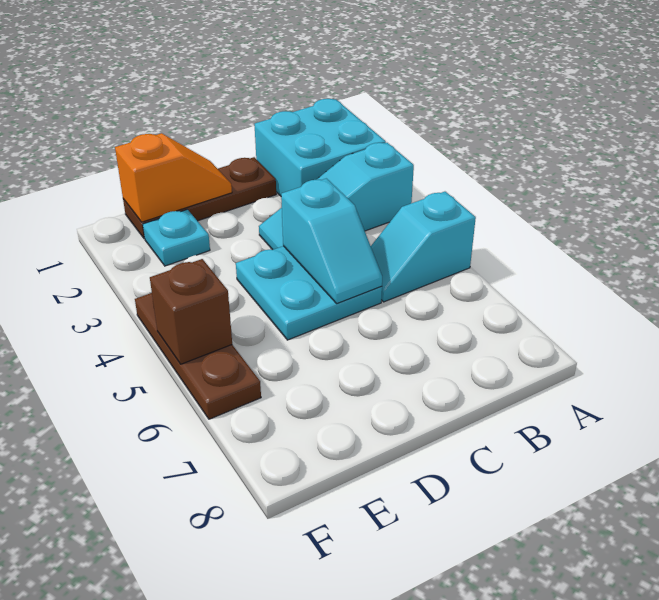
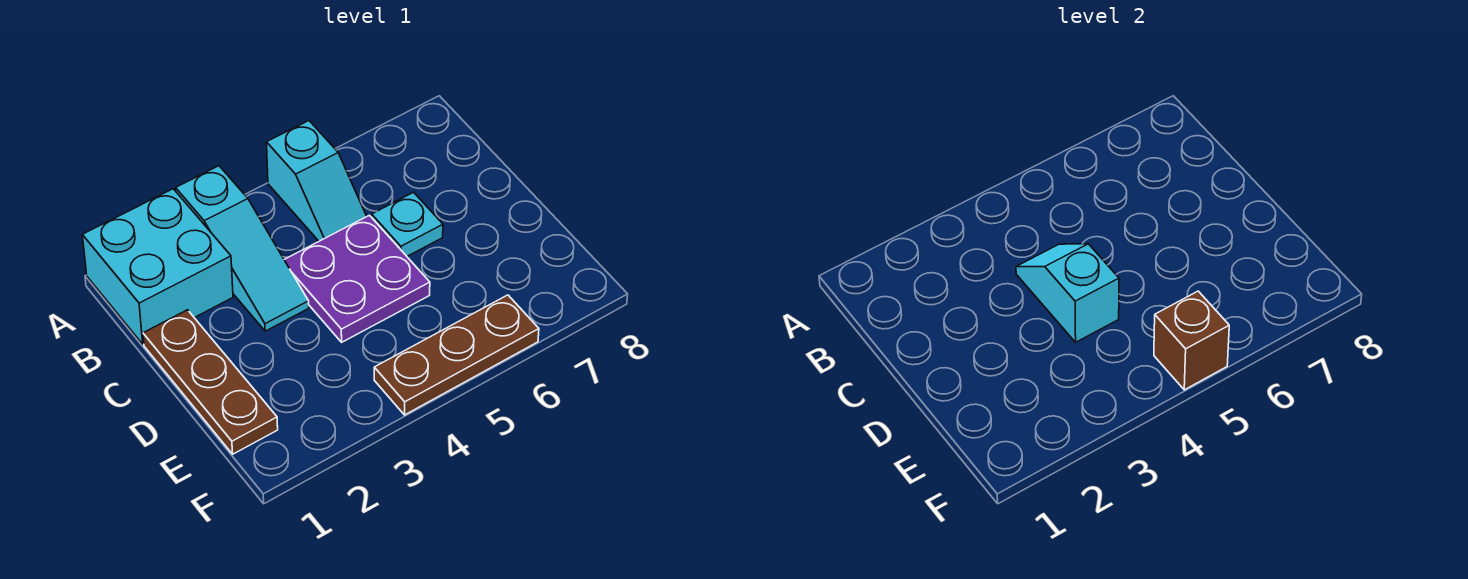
cyan 2x2 plate [236,246,382,340] -> purple 2x2 plate [284,215,430,342]
cyan 1x2 slope [281,178,382,303] -> cyan 1x2 slope turned to [1016,244,1119,342]
orange 1x2 slope [115,133,232,222] -> none
cyan 1x1 plate [143,209,210,266] -> cyan 1x1 plate moved to [372,192,443,256]

